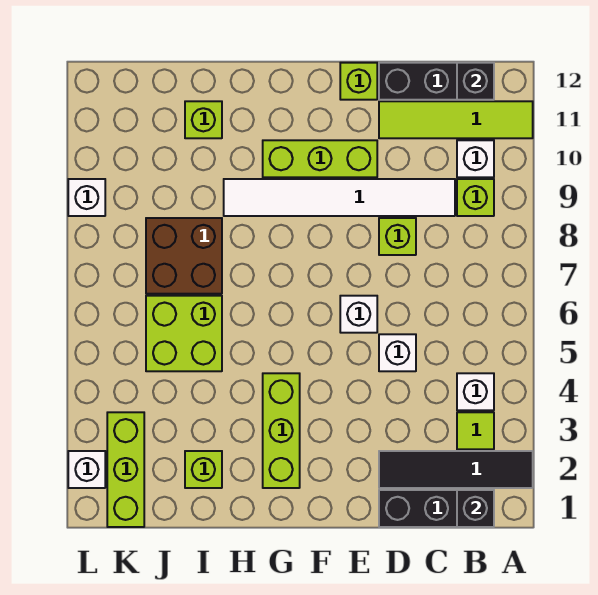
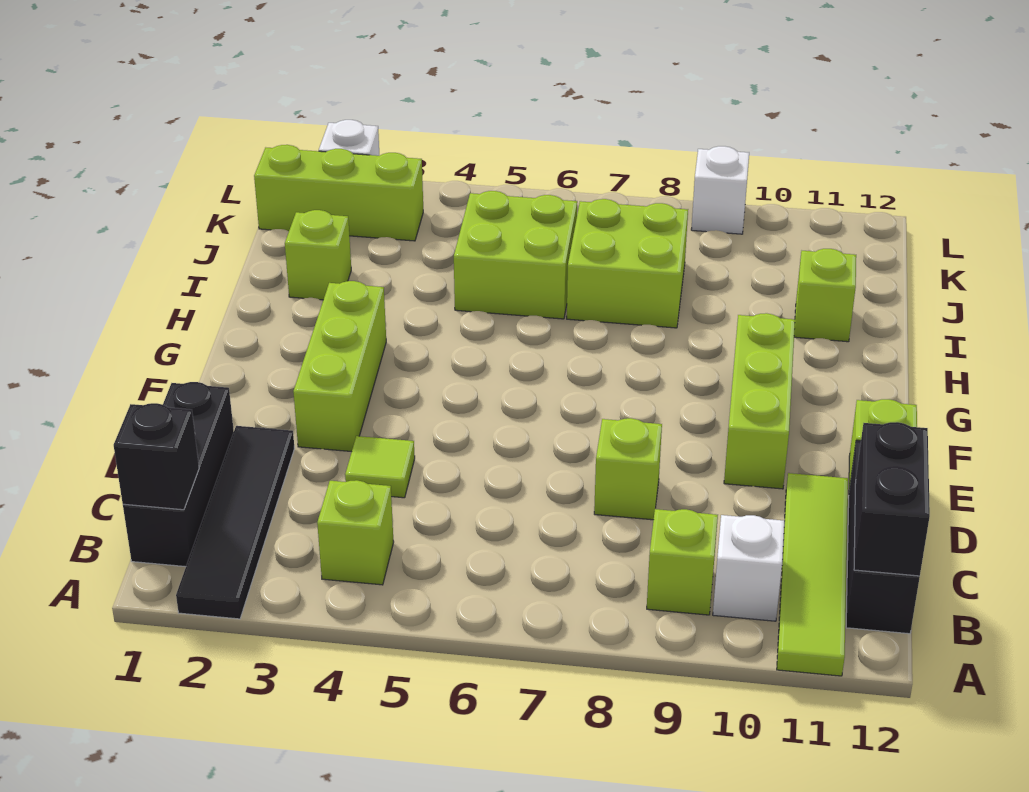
lime 1x1 tile [457,412,494,449] -> lime 1x1 tile moved to [345,436,415,498]
white 1x1 brick [457,373,494,410] -> lime 1x1 brick [317,480,394,585]
black 1x1 brick [457,63,494,100] -> black 1x2 brick [854,422,930,576]
white 1x6 tile [224,179,455,216] -> none
white 1x1 brick [379,334,416,371] -> none
white 1x1 brick [340,296,377,333] -> none
lime 1x3 brick [263,373,300,488] -> lime 1x3 brick turned to [293,281,386,452]
brown 2x2 brick [146,218,222,294] -> lime 2x2 brick [567,199,688,328]

